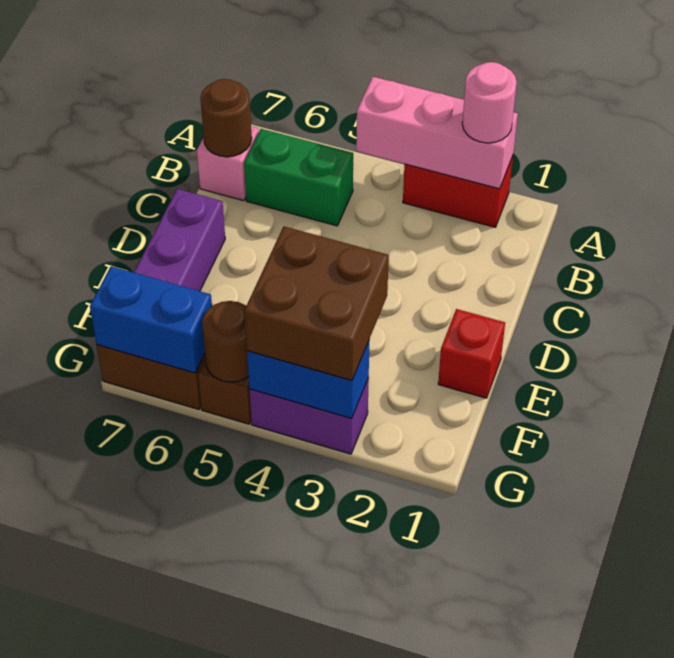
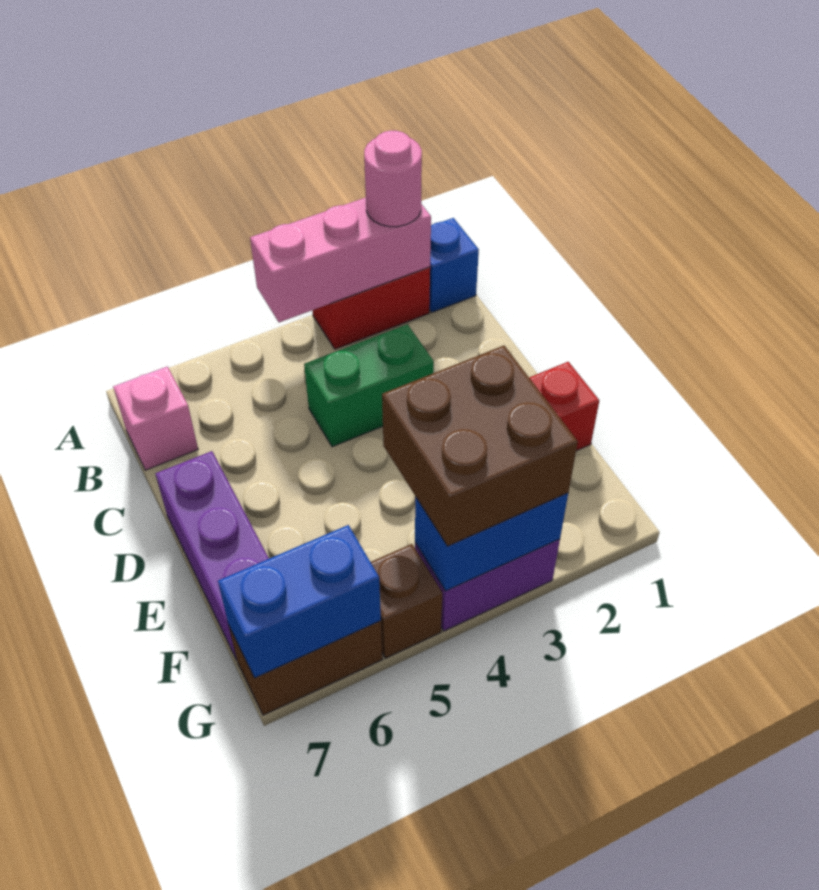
none -> blue 1x1 brick [429,218,479,312]
green 1x2 brick [244,129,353,226] -> green 1x2 brick moved to [304,324,434,447]
brown 1x1 round brick [200,79,252,157] -> none
brown 1x1 round brick [202,301,249,382] -> none

